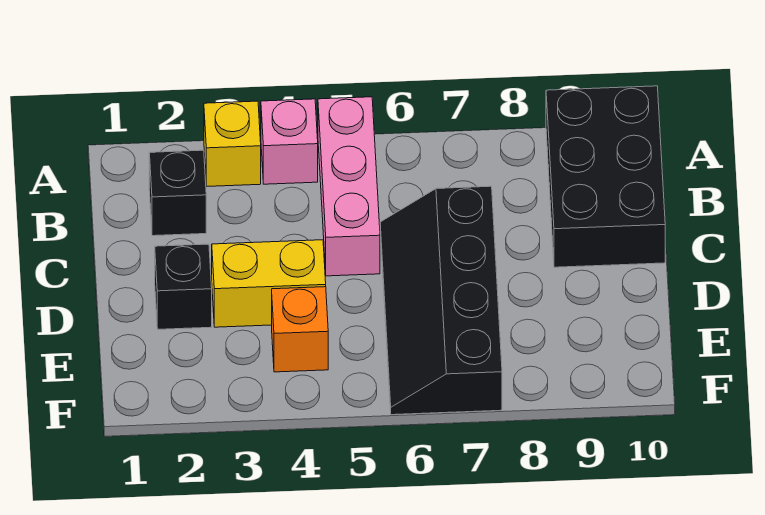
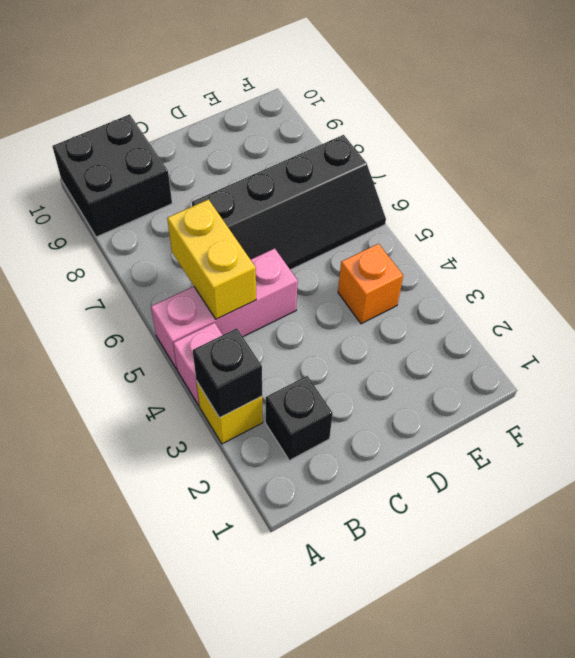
black 2x3 brick [546,86,665,267] -> black 2x2 brick [52,114,172,237]
black 1x1 brick [155,244,212,329] -> black 1x1 brick moved to [193,328,262,418]
yellow 1x2 brick [212,240,326,327] -> yellow 1x2 brick moved to [167,199,256,319]

